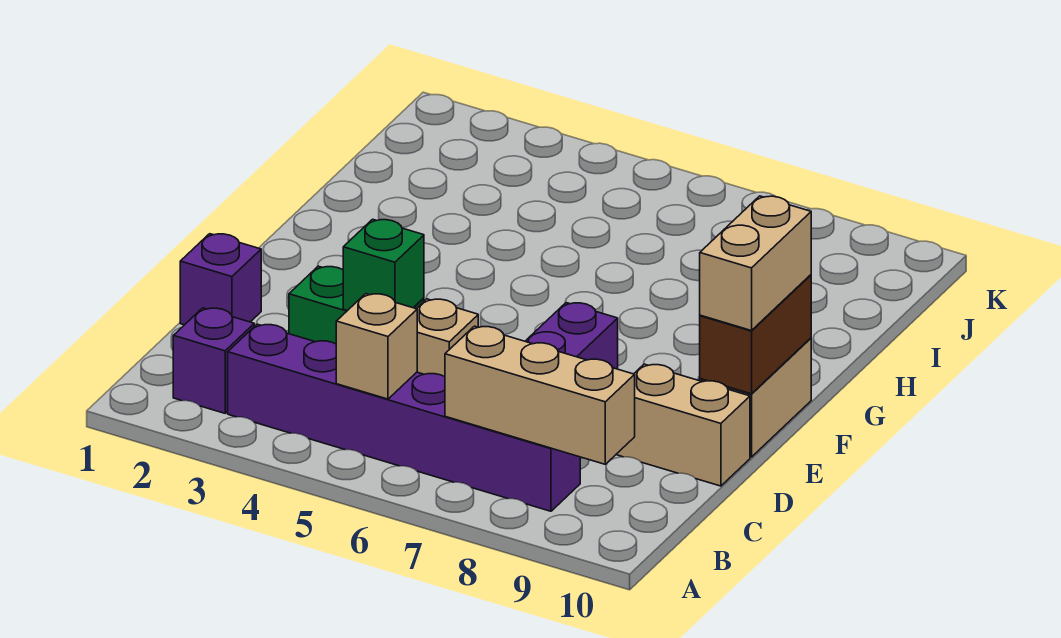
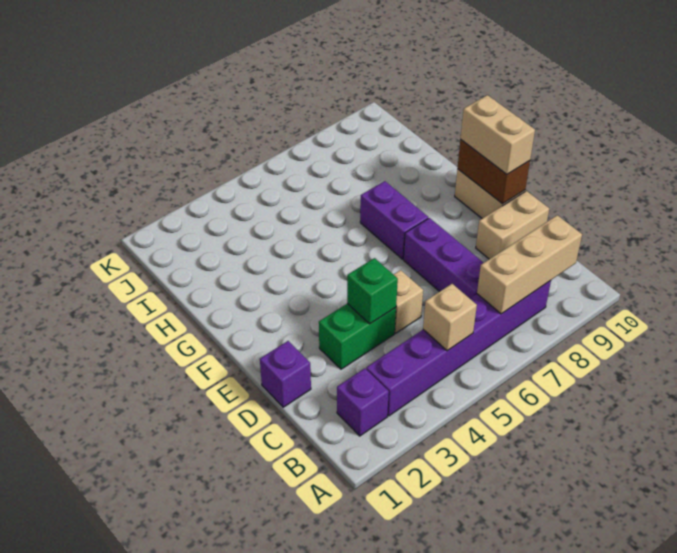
none -> purple 1x2 brick [360,181,428,259]

